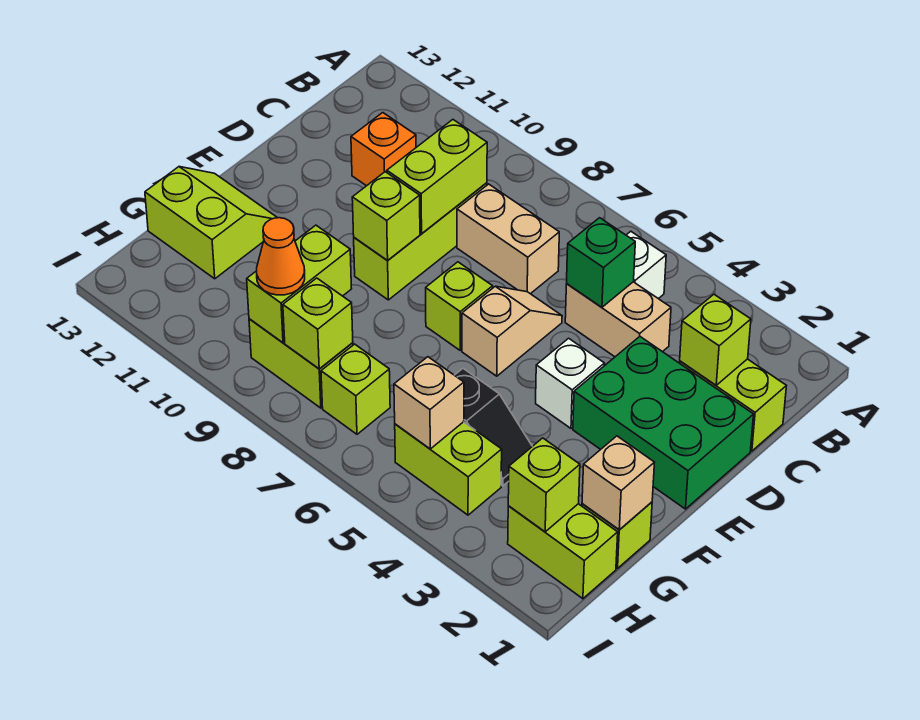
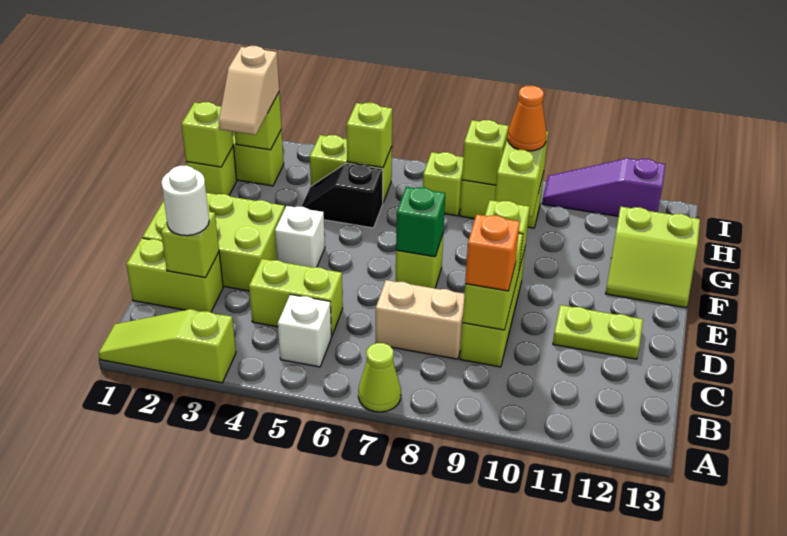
none -> lime 1x3 slope [98,309,236,383]
none -> lime 1x1 cone [358,343,401,412]
none -> white 1x1 round brick [161,165,209,236]
tan 1x2 brick [565,282,671,357] -> lime 1x2 brick [249,259,343,337]
green 1x1 brick [567,218,635,307] -> green 1x1 brick moved to [396,187,445,257]
orange 1x1 brick [351,113,416,186] -> orange 1x1 brick moved to [465,215,520,291]
green 2x3 brick [573,337,754,509] -> lime 2x3 brick [142,193,285,291]
tan 1x2 slope [462,286,562,376] -> tan 1x2 slope moved to [219,46,279,135]
none -> lime 1x2 plate [553,305,643,359]
tan 1x1 brick [582,436,654,530] -> lime 1x1 brick [181,102,233,167]
tan 1x1 brick [394,357,464,449] -> lime 1x1 brick [347,103,392,168]
none -> purple 1x3 slope [542,158,665,216]

